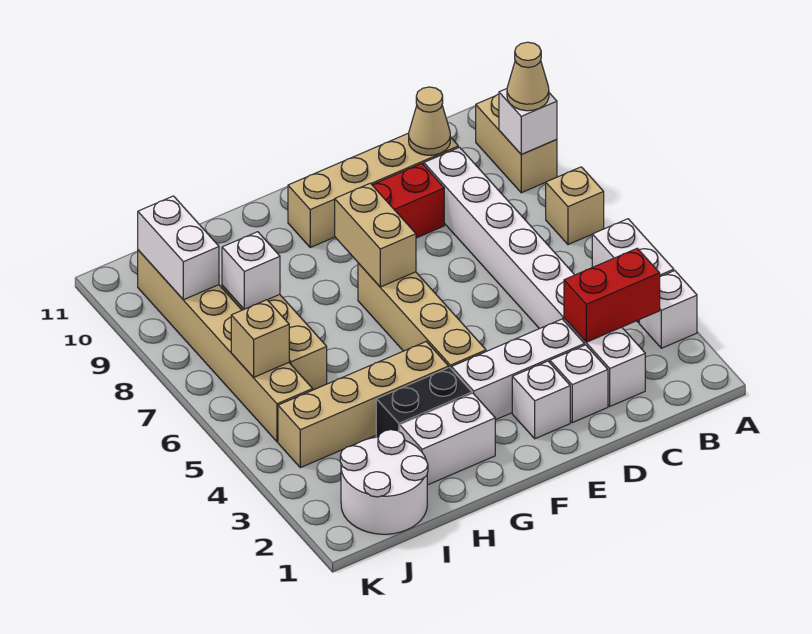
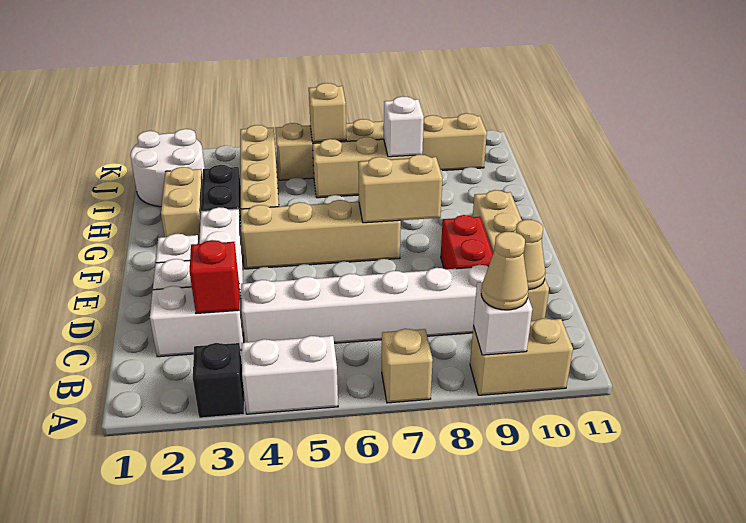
white 1x1 brick [639,271,697,348] -> black 1x1 brick [193,343,244,418]
red 1x2 brick [564,248,660,342] -> red 1x1 brick [190,240,239,313]
white 1x2 brick [400,393,495,485] -> tan 1x2 brick [161,167,202,241]
white 1x2 brick [138,196,219,300] -> none

